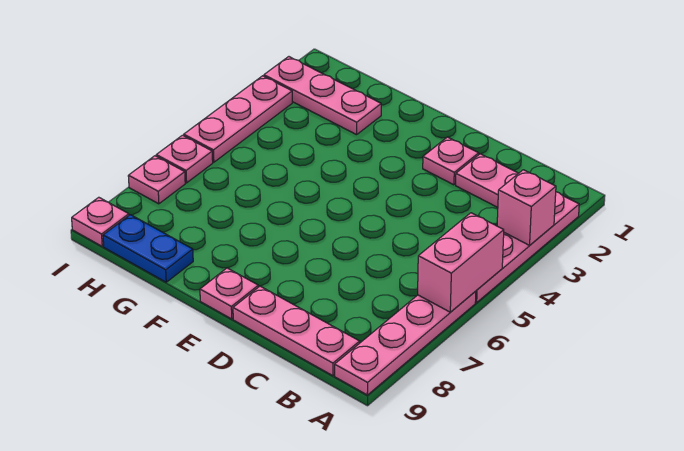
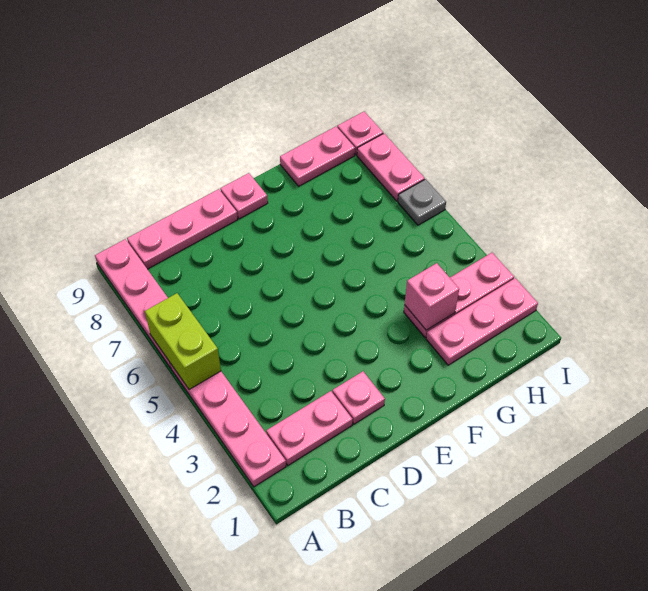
pink 1x1 brick [497,170,556,245] -> pink 1x1 brick moved to [405,263,459,330]
pink 1x2 brick [418,213,504,312] -> lime 1x2 brick [145,293,221,390]
blue 1x2 plate [103,215,193,282] -> pink 1x2 plate [280,127,355,186]
pink 1x3 plate [184,76,292,162] -> pink 1x3 plate turned to [404,253,514,338]
pink 1x1 plate [156,135,213,183] -> grey 1x1 plate [398,179,446,225]
pink 1x1 plate [128,156,185,204] -> pink 1x2 plate [357,134,425,201]

